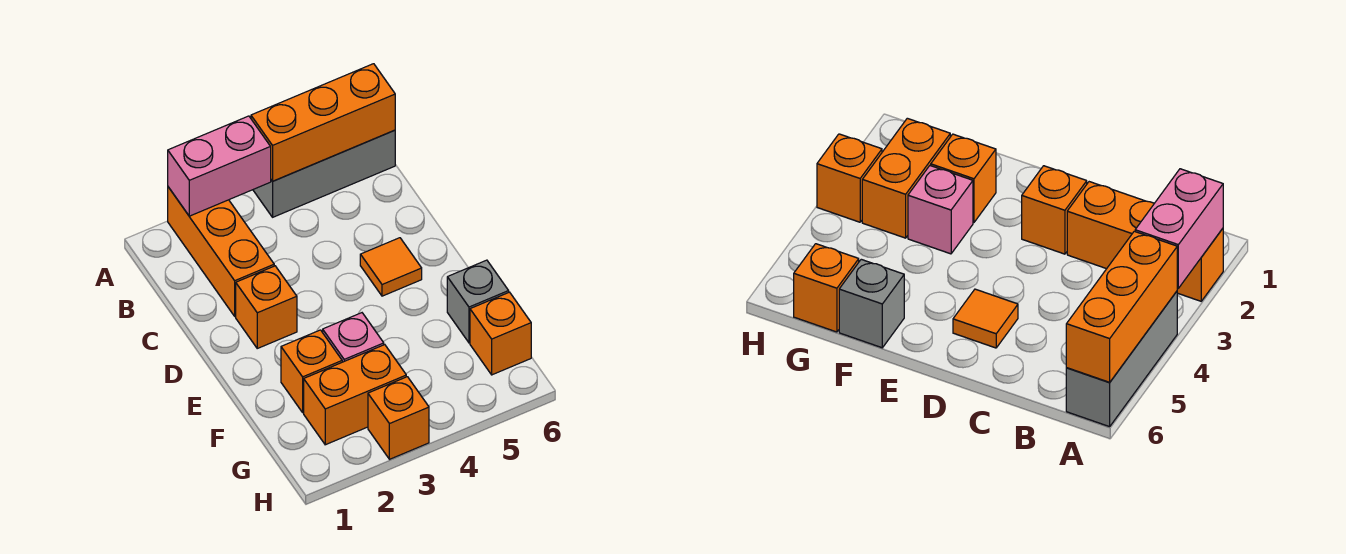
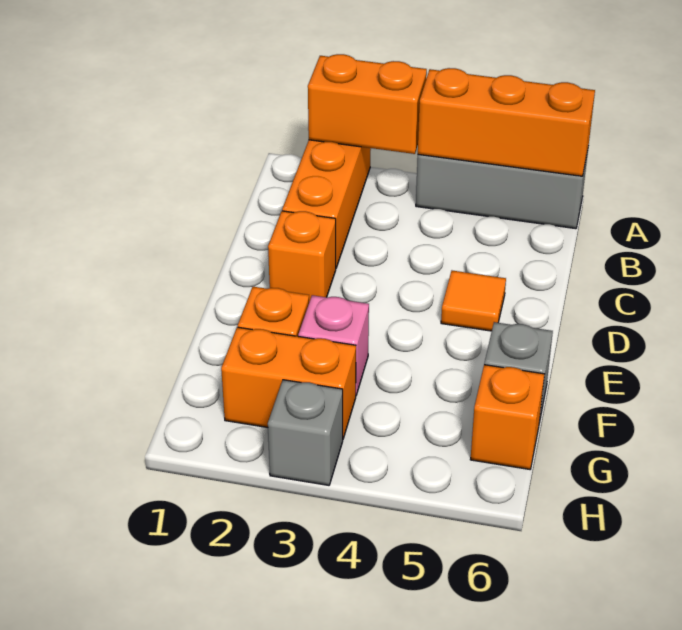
pink 1x2 brick [168,116,271,216] -> orange 1x2 brick [308,54,427,154]
orange 1x1 brick [368,377,429,459] -> grey 1x1 brick [268,380,343,485]

